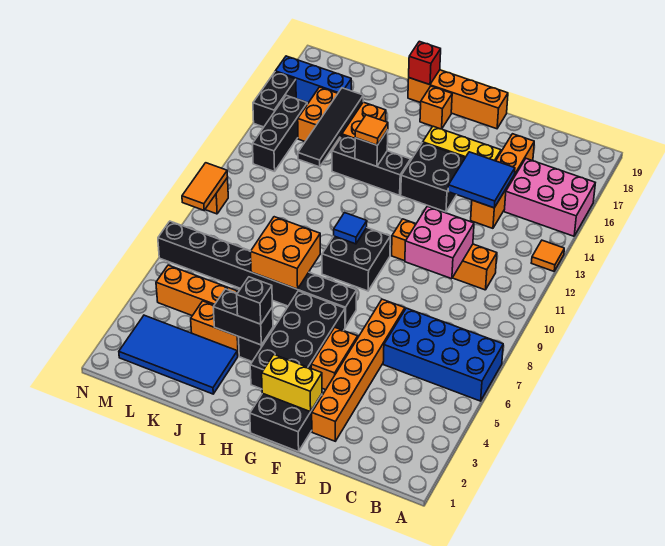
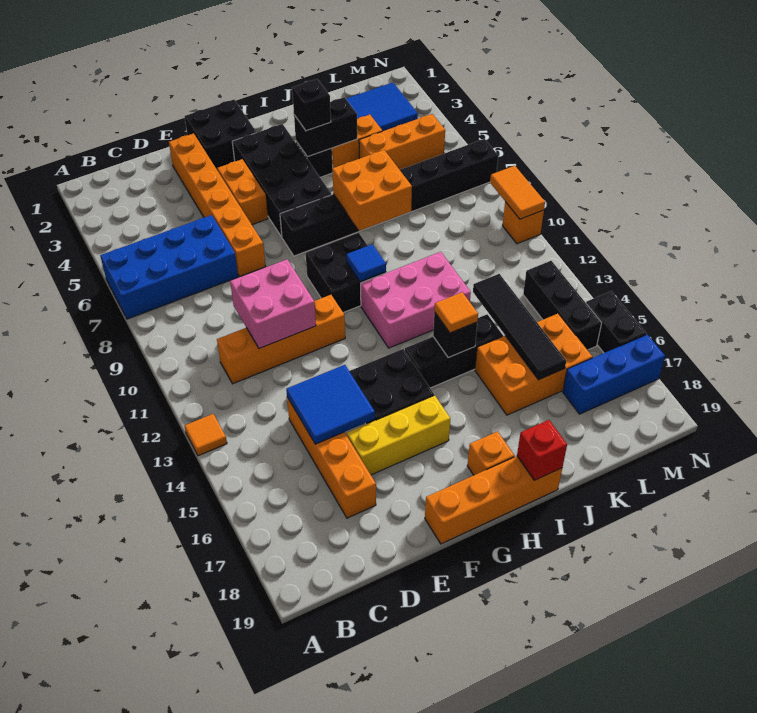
pink 2x3 brick [504,159,595,236] -> pink 2x3 brick moved to [361,252,471,348]
yellow 1x2 brick [262,355,322,412] -> none

